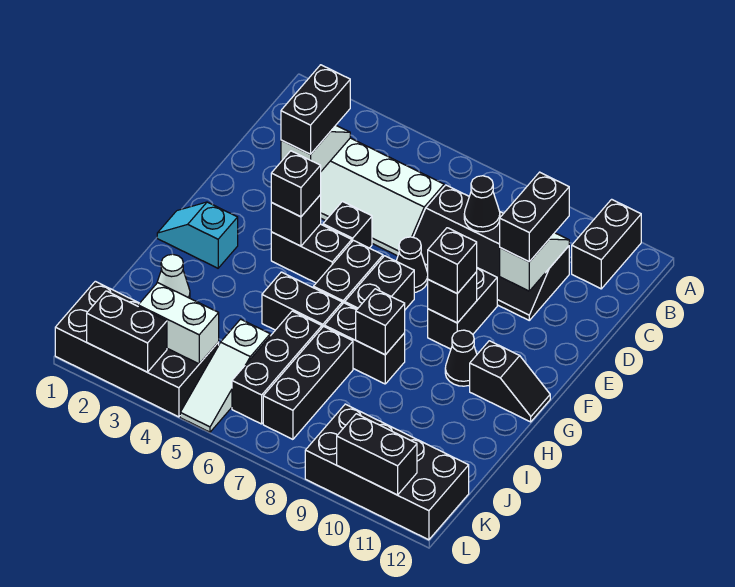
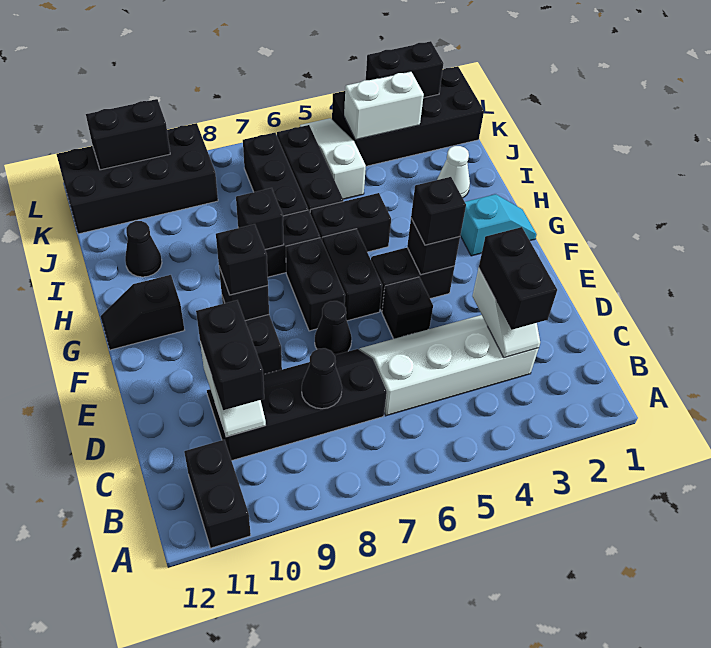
black 1x1 cone [445,330,477,386] -> black 1x1 cone moved to [125,221,162,277]

